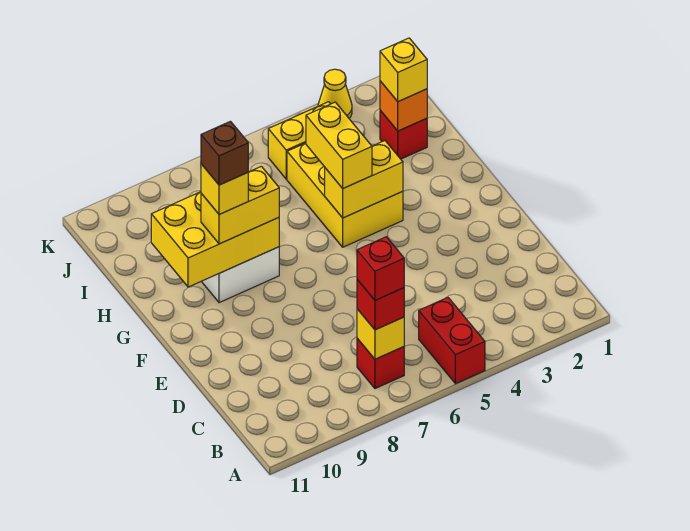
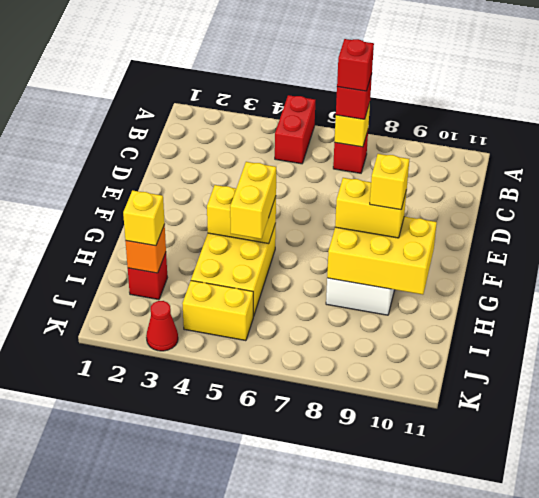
brown 1x1 brick [201,121,248,185] -> none
yellow 1x1 cone [318,69,352,118] -> red 1x1 cone [146,301,178,351]

